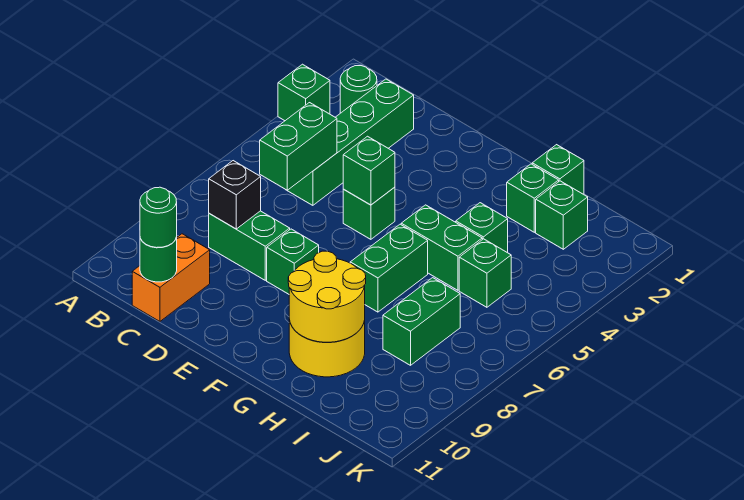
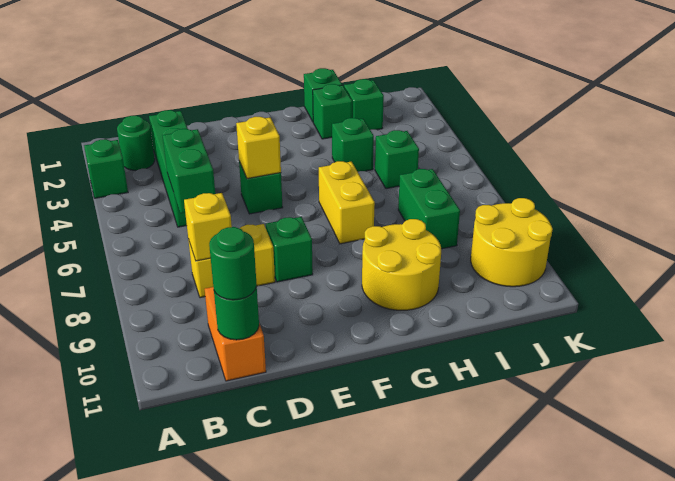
green 1x2 brick [209,211,290,280] -> yellow 1x2 brick [188,224,275,298]
black 1x1 brick [209,161,261,229] -> yellow 1x1 brick [184,193,232,261]
green 1x1 brick [343,136,395,205] -> yellow 1x1 brick [236,117,281,179]
green 1x2 brick [401,205,482,290] -> none
green 1x2 brick [350,224,428,312] -> yellow 1x2 brick [319,161,375,244]
yellow 2x2 round brick [288,251,366,342] -> yellow 2x2 round brick moved to [471,198,553,287]

